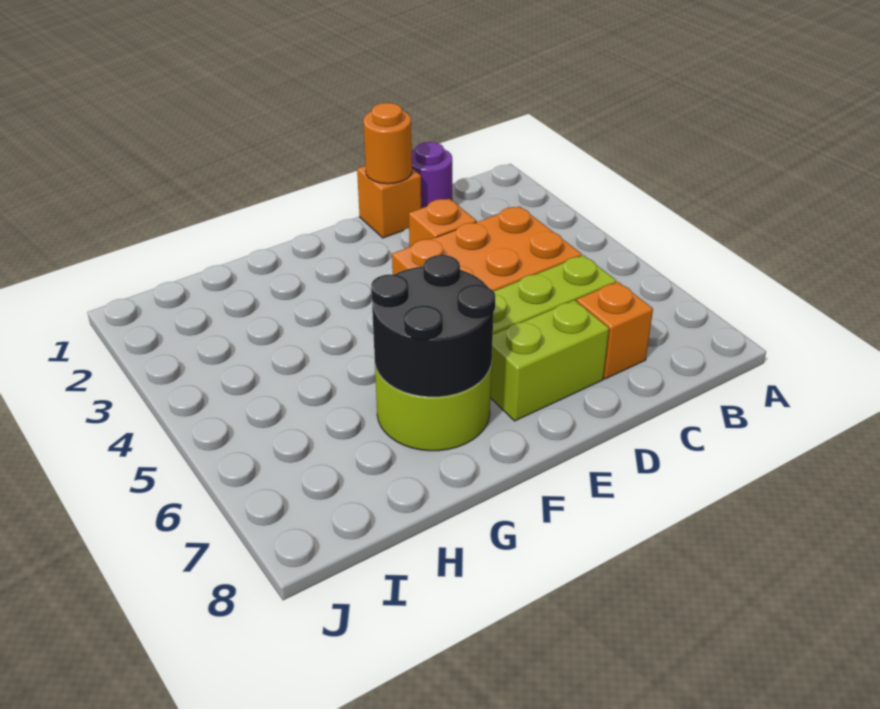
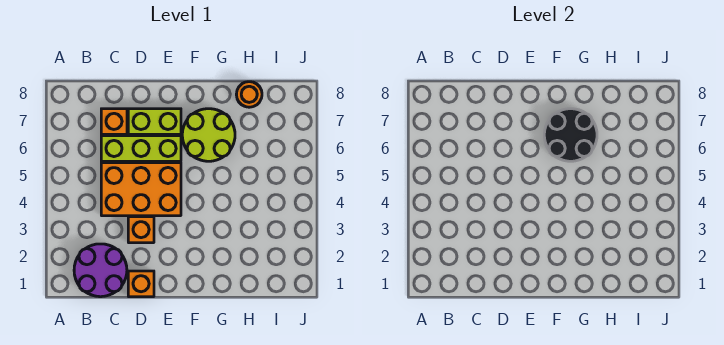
purple 1x1 round brick [412,142,452,208] -> purple 2x2 round brick [74,244,127,297]
orange 1x1 round brick [363,103,412,184] -> orange 1x1 round brick moved to [236,82,262,107]

